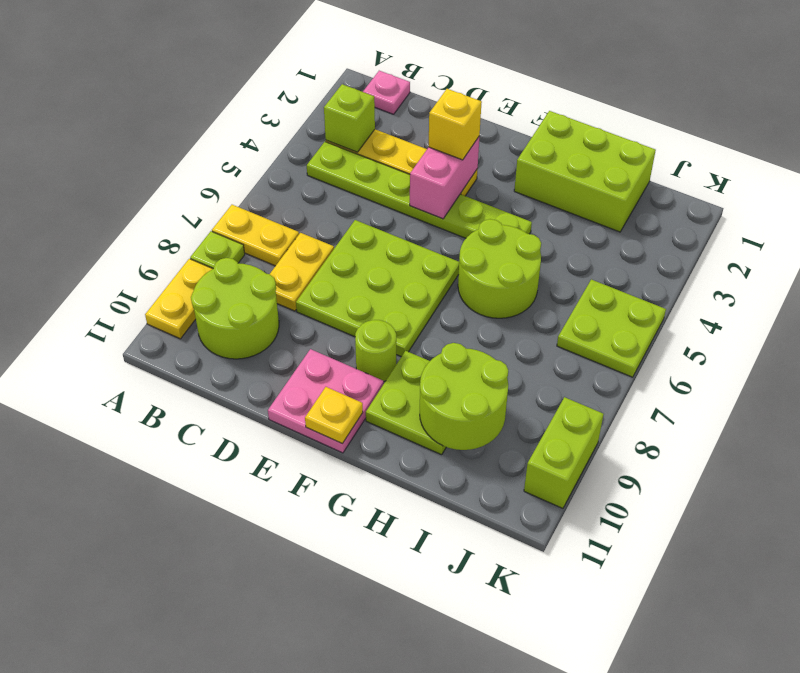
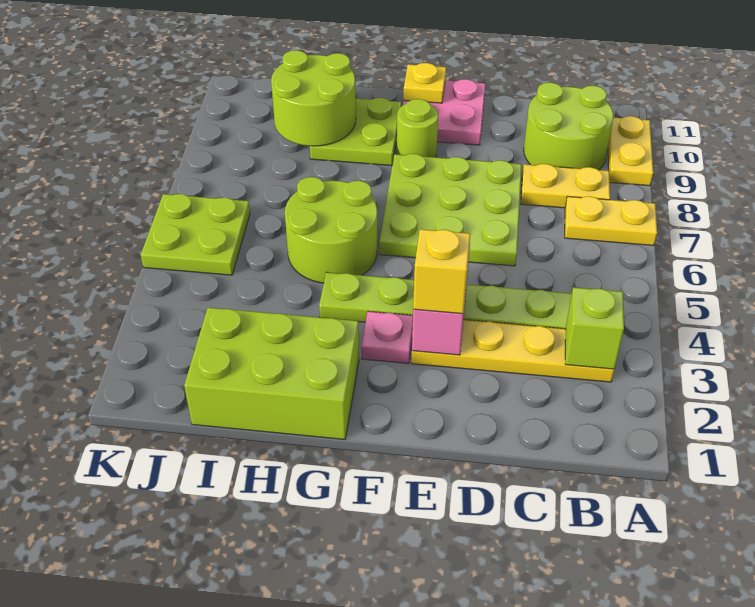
lime 1x1 plate [190,231,245,269] -> none
pink 1x1 plate [363,71,410,114] -> pink 1x1 plate moved to [361,311,413,364]
yellow 1x2 plate [270,233,334,311] -> yellow 1x2 plate turned to [521,164,610,208]
lime 1x2 brick [524,397,603,508] -> none

